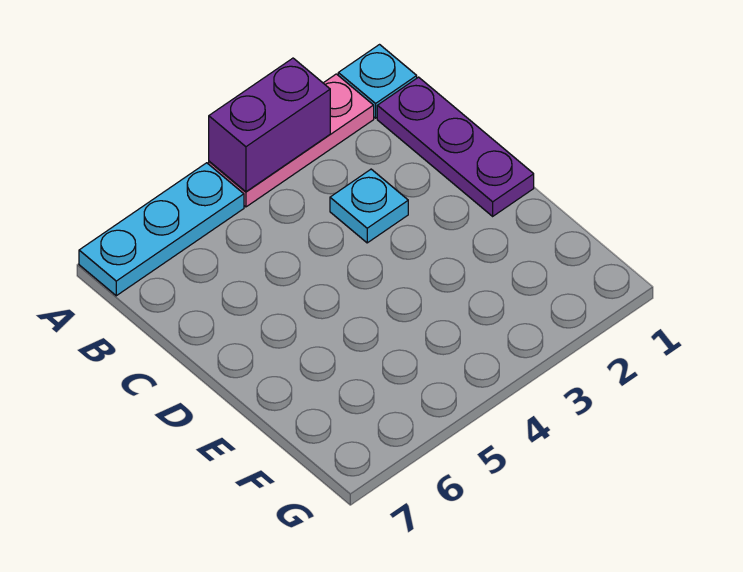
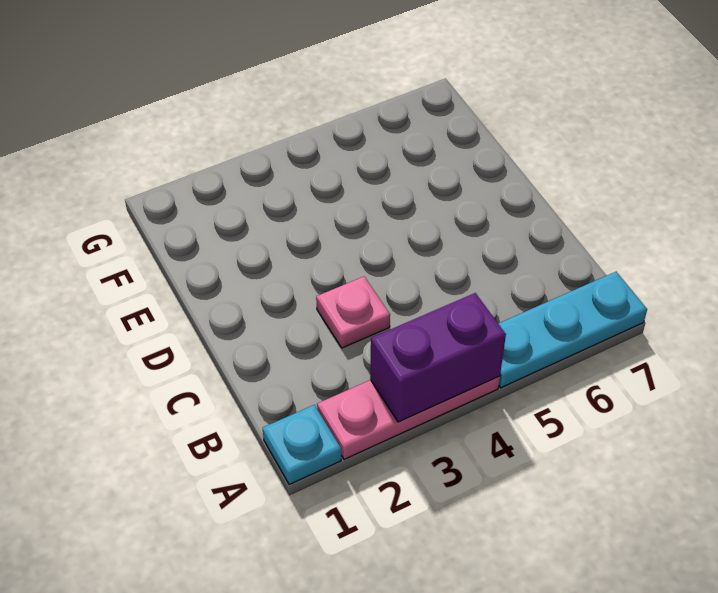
purple 1x3 plate [377,77,534,216] -> none
cyan 1x1 plate [330,169,408,243] -> pink 1x1 plate [316,277,390,348]

